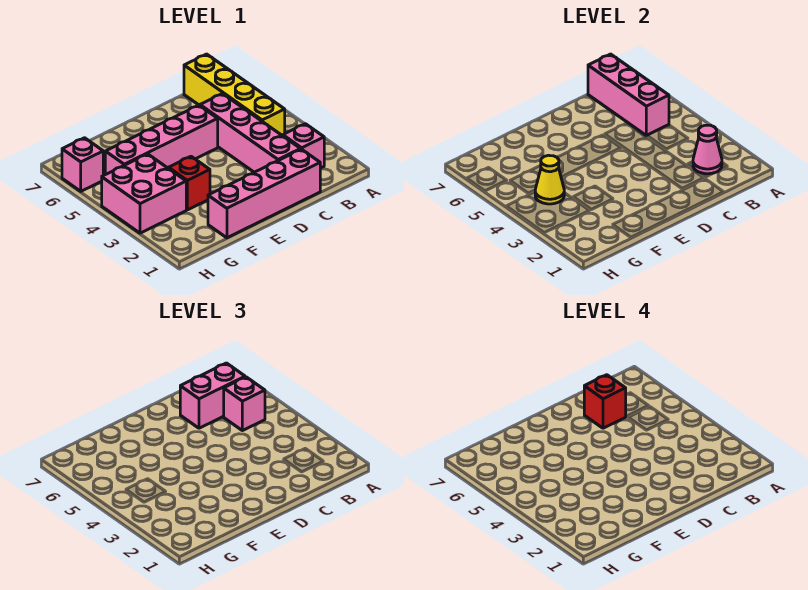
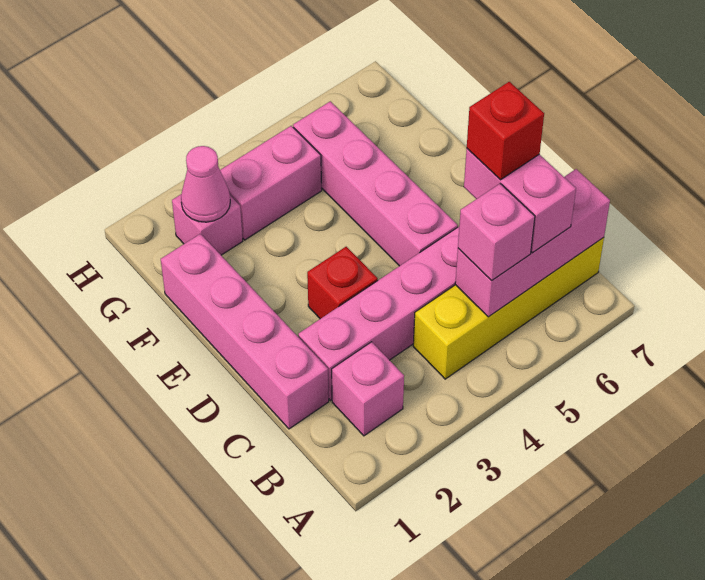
pink 1x1 cone [693,125,722,174] -> pink 1x1 cone moved to [181,146,230,222]
red 1x1 brick [169,157,210,210] -> red 1x1 brick moved to [307,247,378,319]
pink 2x2 brick [102,154,186,233] -> pink 1x2 brick [220,126,322,240]
yellow 1x1 cone [535,155,564,204] -> none
pink 1x1 brick [62,138,103,191] -> pink 1x1 brick moved to [172,195,243,255]

